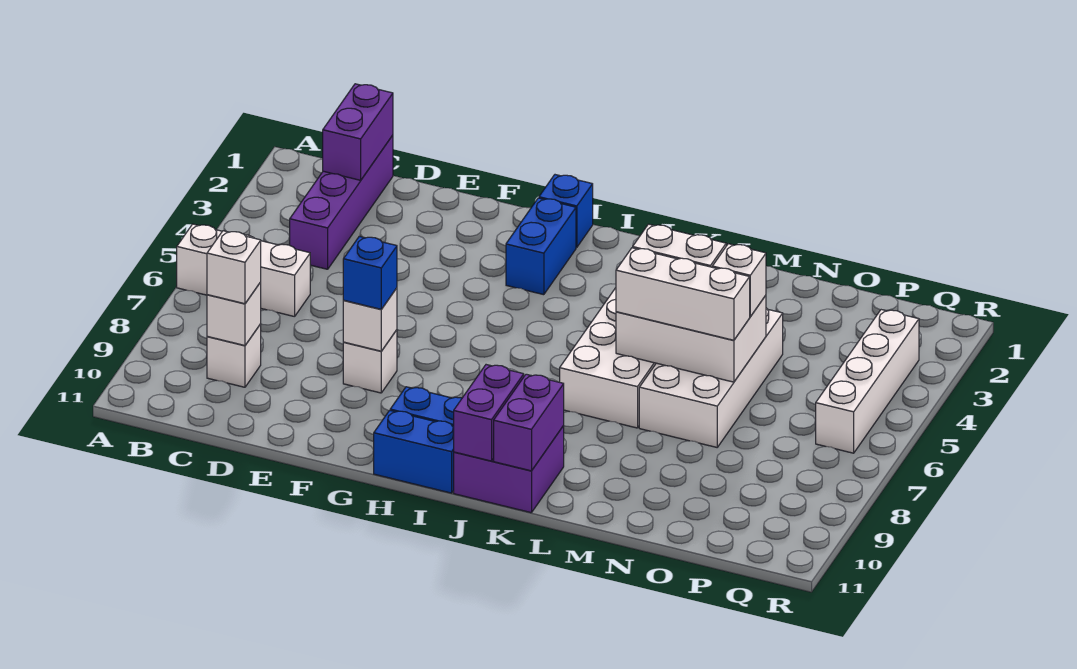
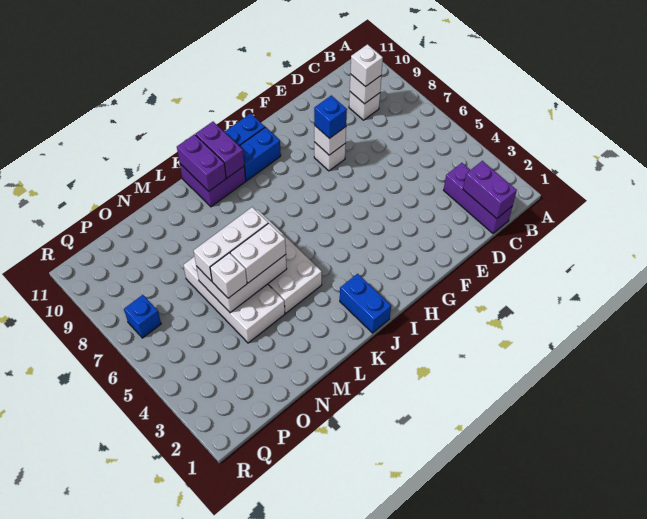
white 1x3 brick [177,224,310,317] -> none
purple 1x4 brick [290,135,393,269] -> purple 1x3 brick [444,163,512,233]
blue 1x1 brick [539,175,593,247] -> blue 1x1 brick moved to [124,295,161,338]
blue 1x2 brick [506,198,576,295] -> blue 1x2 brick moved to [340,274,391,333]
white 1x4 brick [816,310,919,453] -> none

